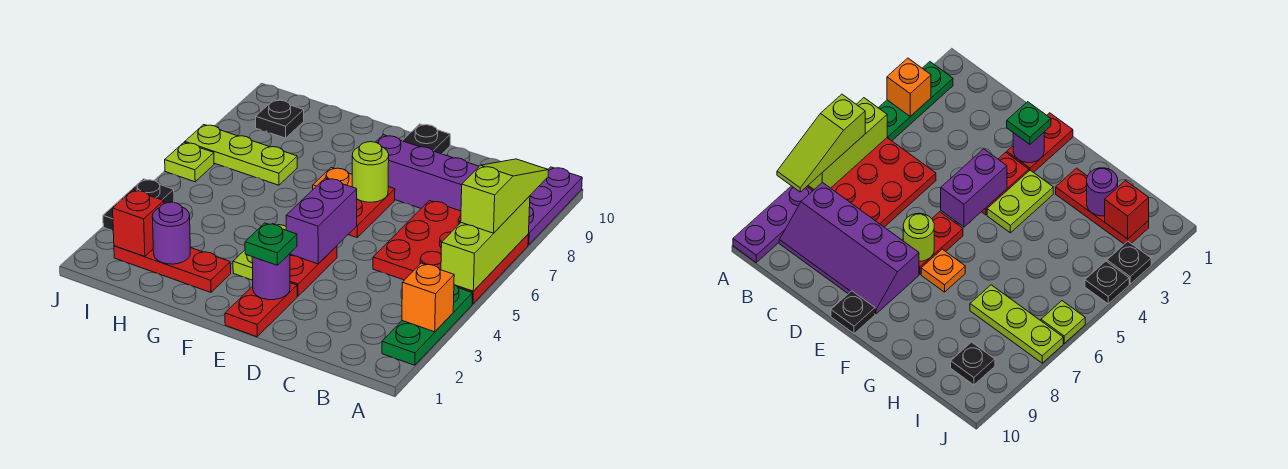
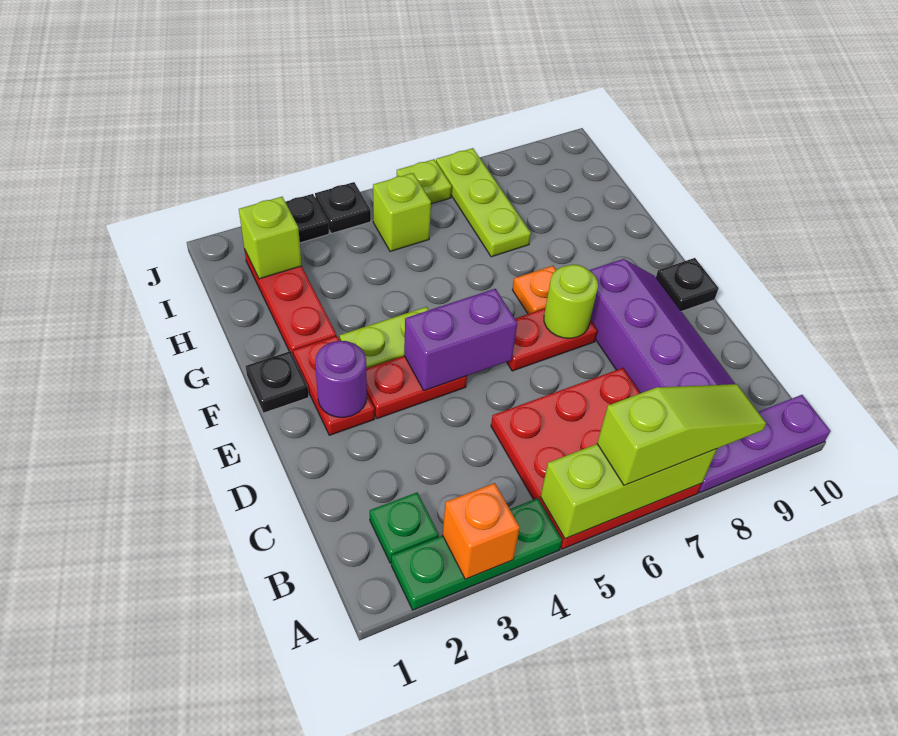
red 1x2 plate [225,283,297,337] -> red 1x2 plate turned to [293,336,375,435]
green 1x1 plate [245,223,297,265] -> green 1x1 plate moved to [370,493,439,563]
purple 1x1 round brick [152,202,190,264] -> none
red 1x1 brick [113,190,164,256] -> lime 1x1 brick [239,197,302,279]
none -> lime 1x1 brick [373,173,431,251]
black 1x1 plate [256,100,304,138] -> black 1x1 plate moved to [246,351,309,413]

